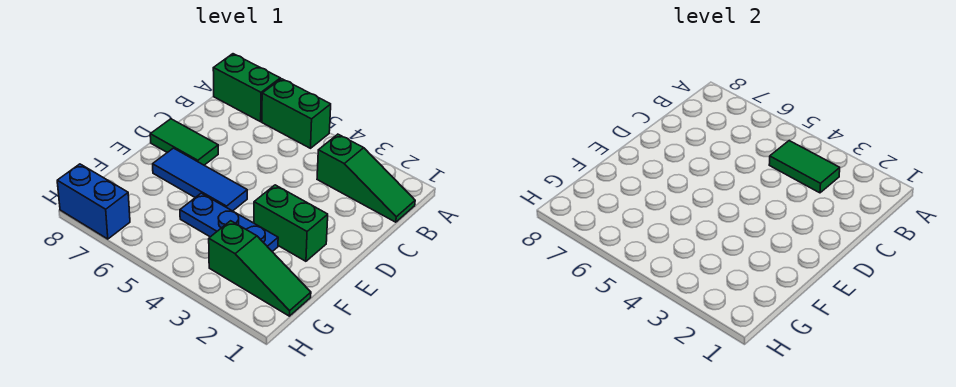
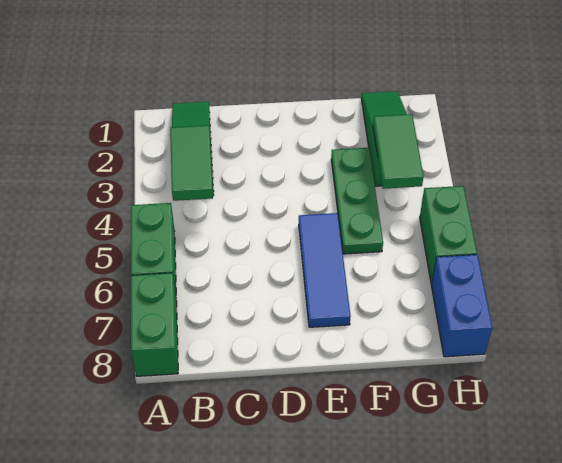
green 1x2 tile [150,119,218,165] -> green 1x2 tile moved to [373,114,424,189]
green 1x2 brick [254,185,328,261] -> green 1x2 brick moved to [420,186,477,284]
blue 1x3 plate [180,193,278,252] -> green 1x3 plate [331,148,383,254]

